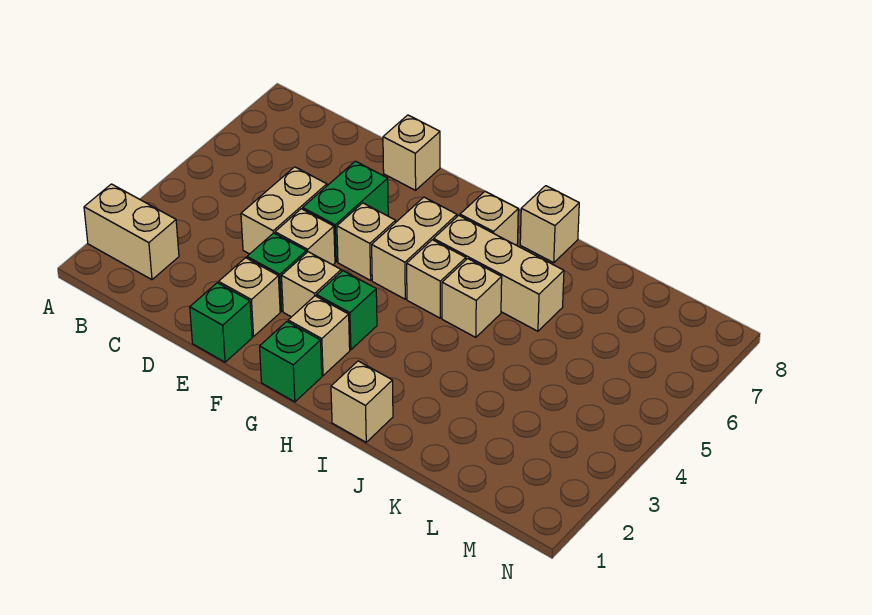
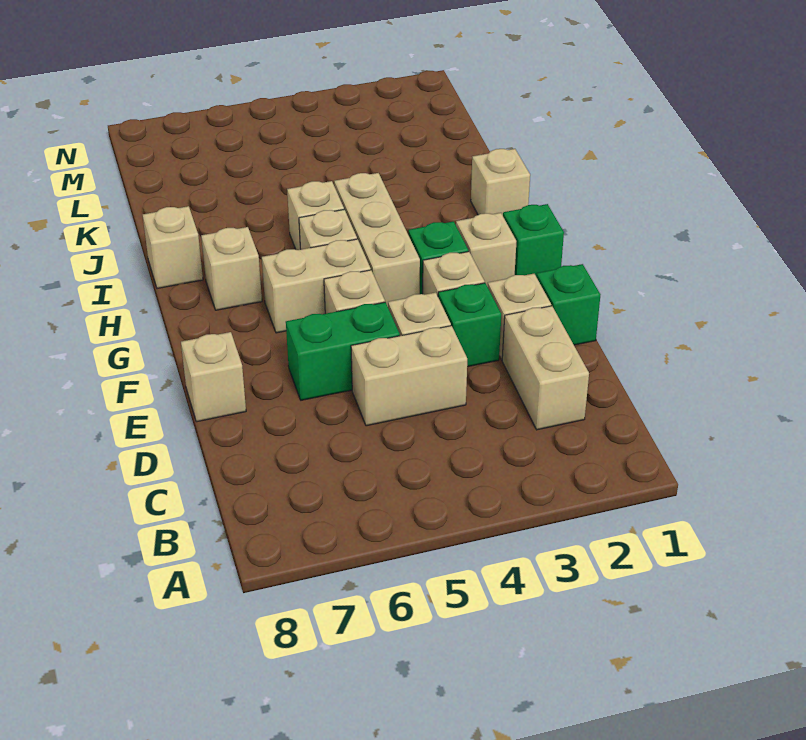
tan 1x2 brick [84,184,179,280] -> tan 1x2 brick moved to [502,306,589,430]
tan 1x3 brick [434,215,564,331] -> tan 1x3 brick moved to [334,173,420,306]

